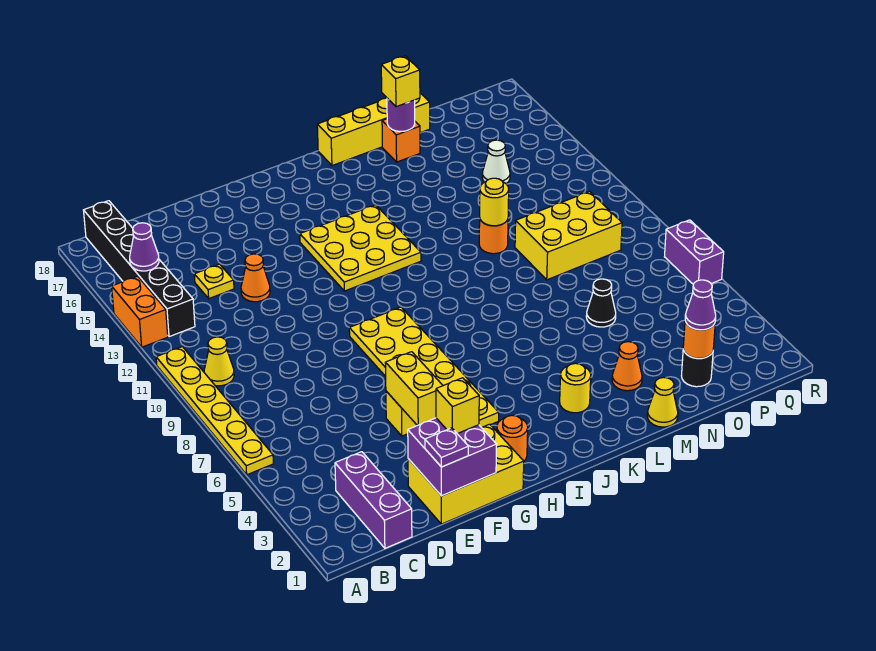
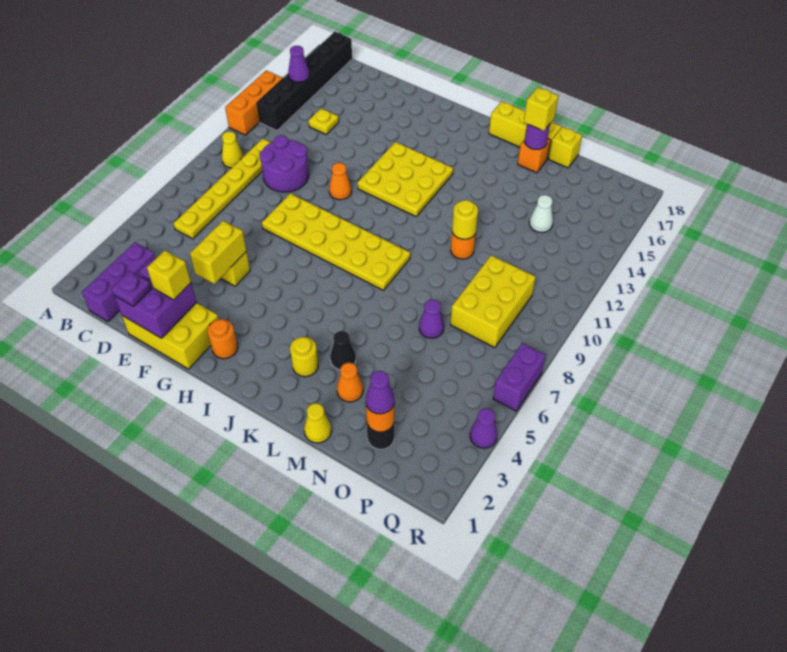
yellow 1x6 plate [156,347,273,475] -> yellow 1x6 plate moved to [174,139,271,239]
orange 1x2 brick [112,276,168,347] -> orange 1x3 brick [225,70,283,135]
none -> purple 2x2 round brick [259,135,309,192]
orange 1x1 cone [241,254,270,302] -> orange 1x1 cone moved to [329,163,352,200]
yellow 2x6 plate [349,307,499,428] -> yellow 2x6 plate turned to [262,193,410,290]
black 1x1 cone [586,279,616,327] -> black 1x1 cone moved to [330,331,356,370]
none -> purple 1x1 cone [419,300,444,338]
yellow 2x3 brick [515,191,622,280] -> yellow 2x3 brick turned to [450,255,536,348]
none -> purple 1x1 cone [470,408,497,448]

